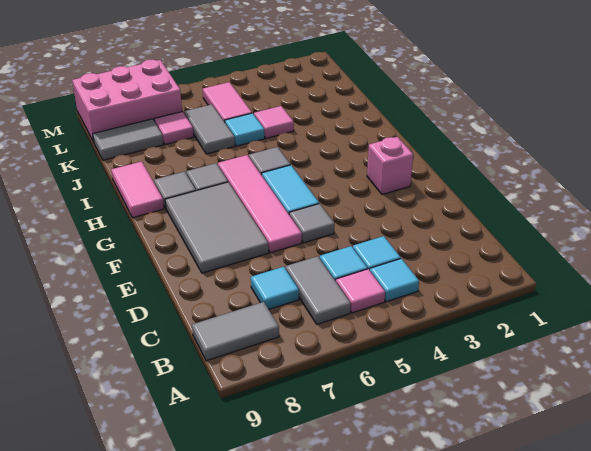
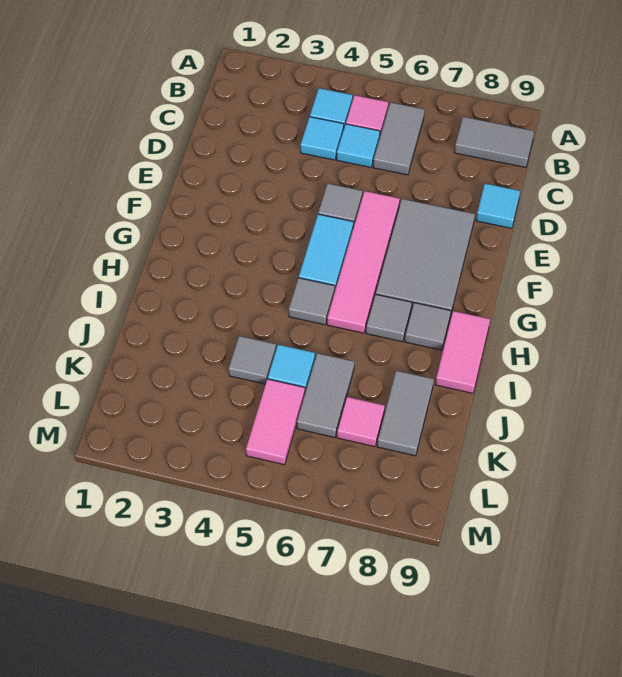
cyan 1x1 tile [251,267,299,309] -> cyan 1x1 tile moved to [476,184,520,228]
pink 1x1 brick [367,137,413,194] -> none
pink 1x1 tile [254,106,294,138] -> grey 1x1 tile [229,336,276,384]
grey 1x2 tile [93,119,163,160] -> grey 1x2 tile turned to [377,371,434,456]
pink 2x3 brick [72,59,182,142] -> none

